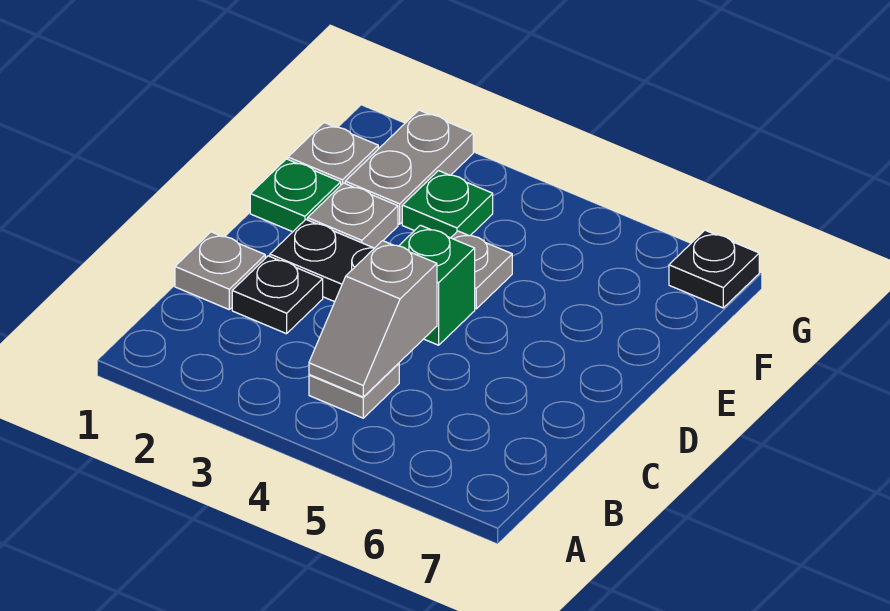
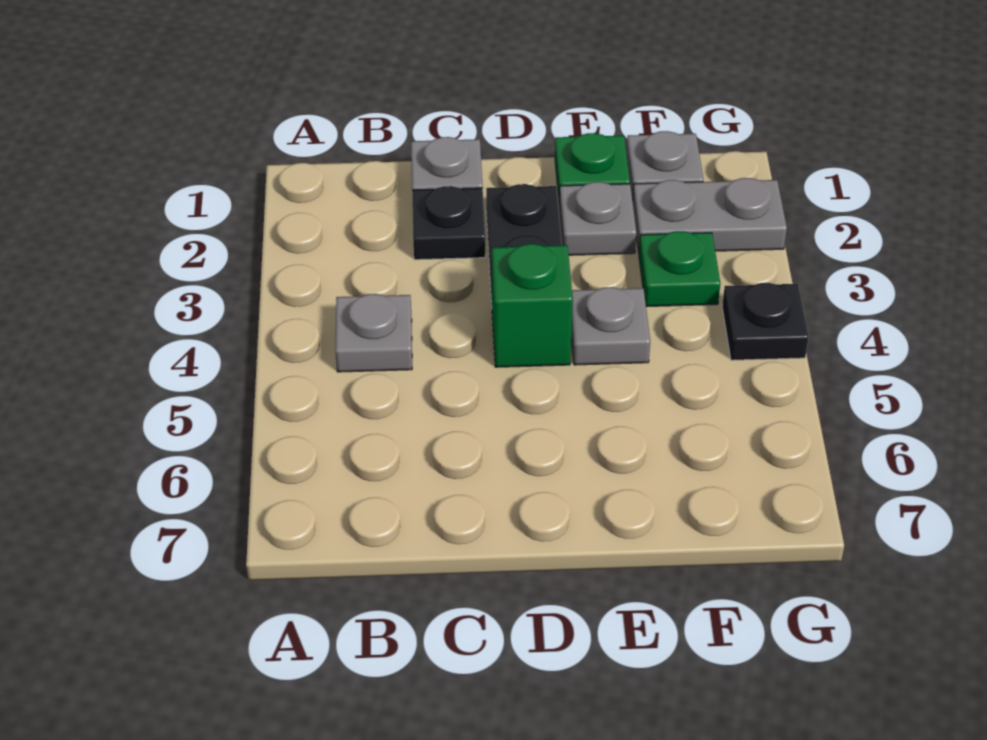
grey 1x2 slope [309,241,437,397] -> none
black 1x1 plate [669,230,759,308] -> black 1x1 plate moved to [722,283,809,360]

